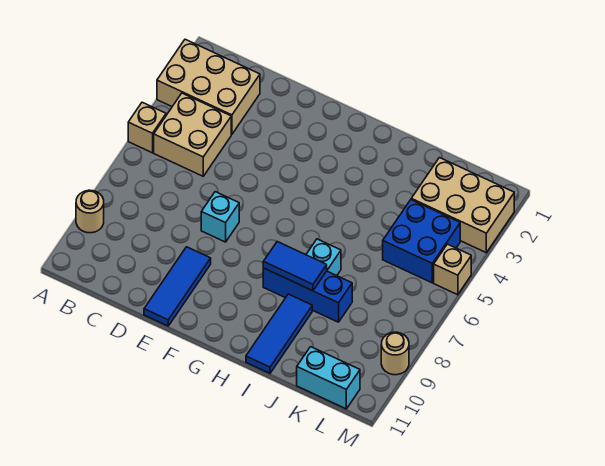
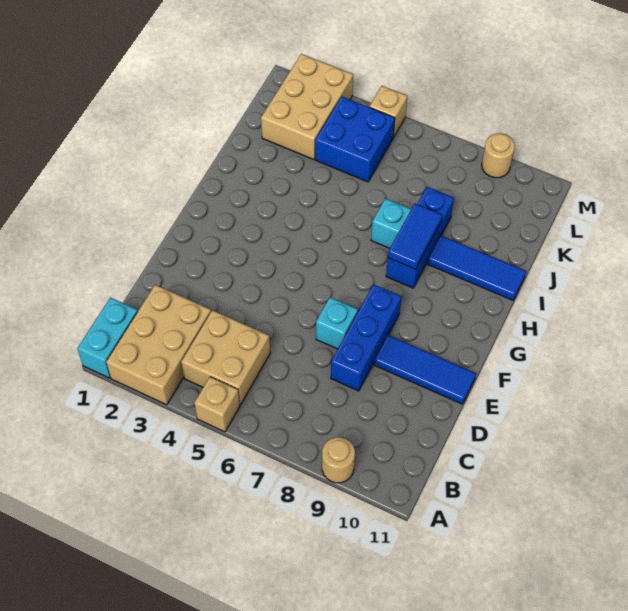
none -> blue 1x3 brick [331,284,402,391]
cyan 1x2 brick [297,347,360,409] -> cyan 1x2 brick moved to [77,298,138,378]

